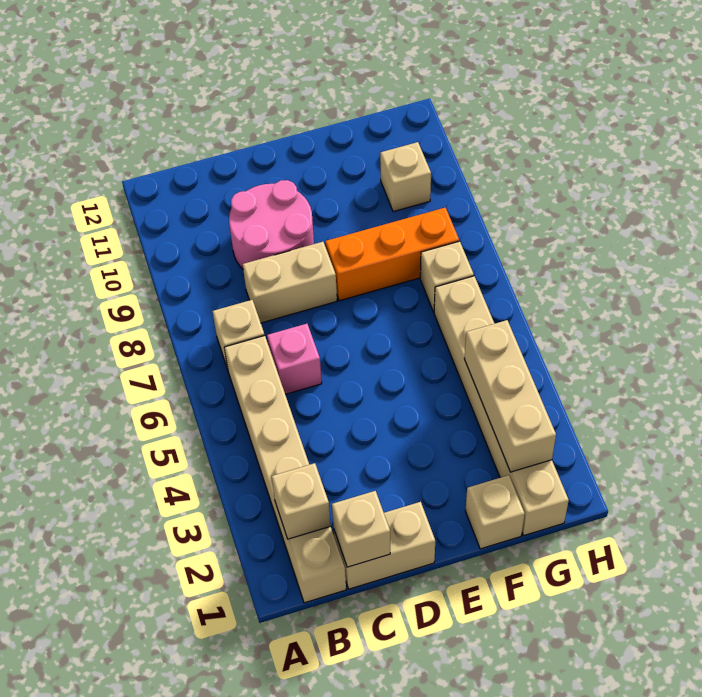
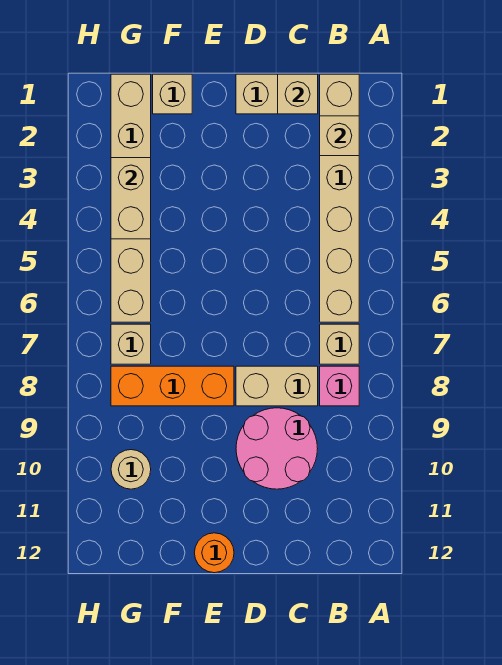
pink 1x1 brick [267,324,322,394] -> pink 1x1 brick moved to [320,366,359,406]
none -> orange 1x1 round brick [194,533,234,573]
tan 1x3 brick [464,320,556,472] -> tan 1x2 brick [111,158,151,239]
tan 1x1 brick [380,142,431,212] -> tan 1x1 round brick [111,450,151,489]

